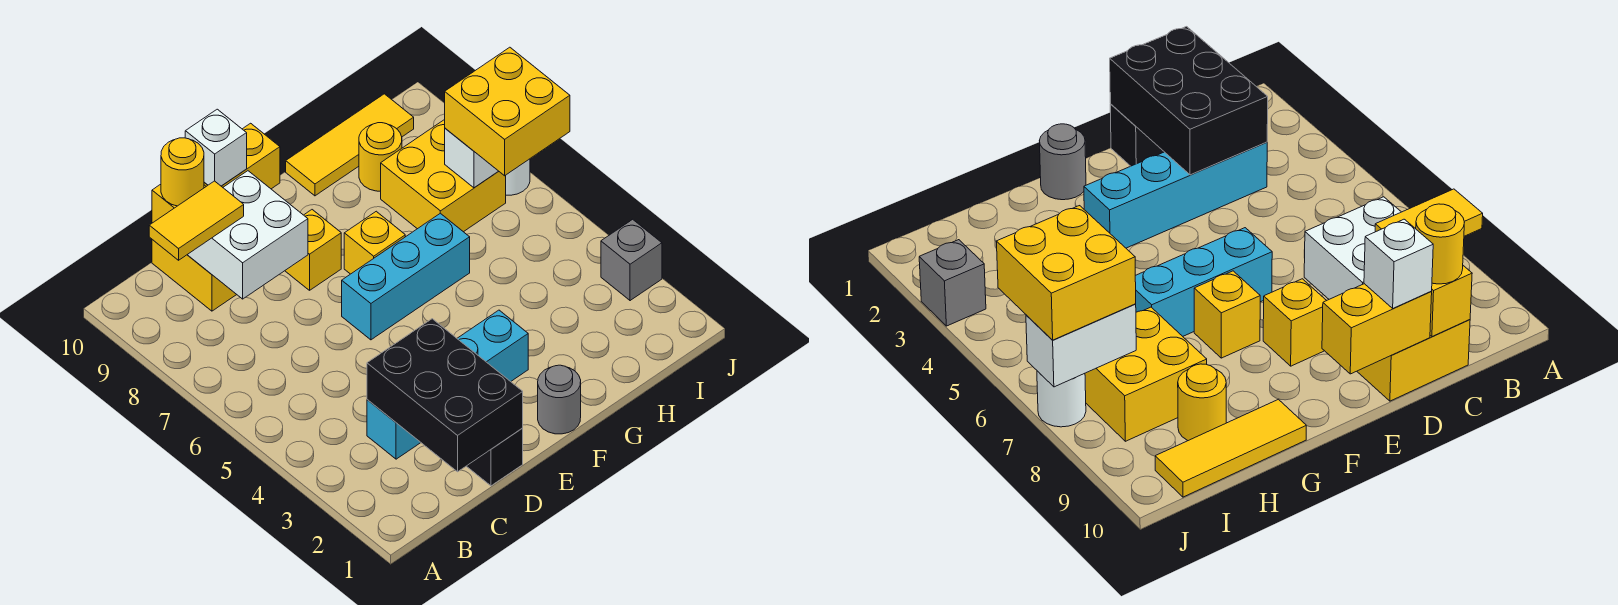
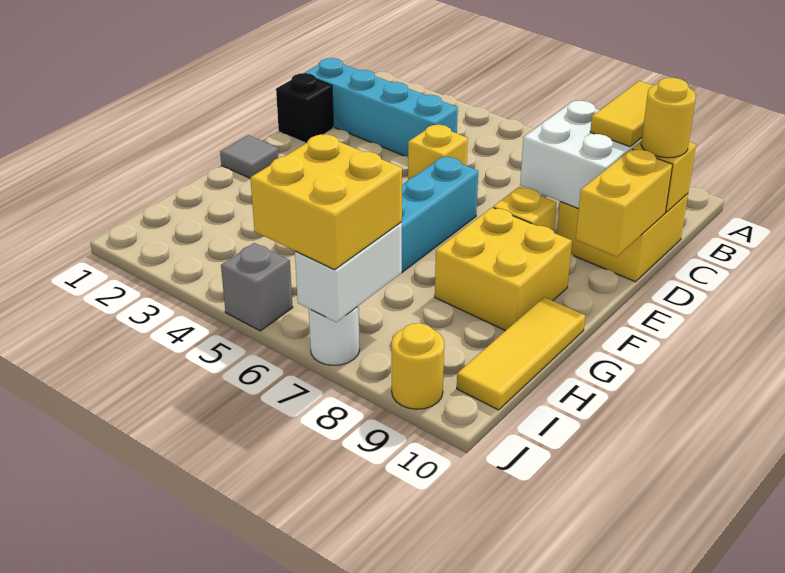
black 2x3 brick [367,319,523,472] -> none
cyan 1x4 brick [367,310,528,459] -> cyan 1x4 brick turned to [305,58,458,157]
white 1x1 brick [185,109,247,186] -> none
grey 1x1 round brick [538,365,581,434] -> grey 1x1 tile [220,135,278,178]
yellow 1x1 brick [344,211,405,274] -> yellow 1x1 brick moved to [408,125,468,179]
yellow 2x2 brick [381,119,506,232] -> yellow 2x2 brick moved to [435,207,572,331]
yellow 1x1 round brick [359,123,402,191] -> yellow 1x1 round brick moved to [392,323,444,409]
grey 1x1 brick [601,219,662,301] -> grey 1x1 brick moved to [221,243,293,331]

